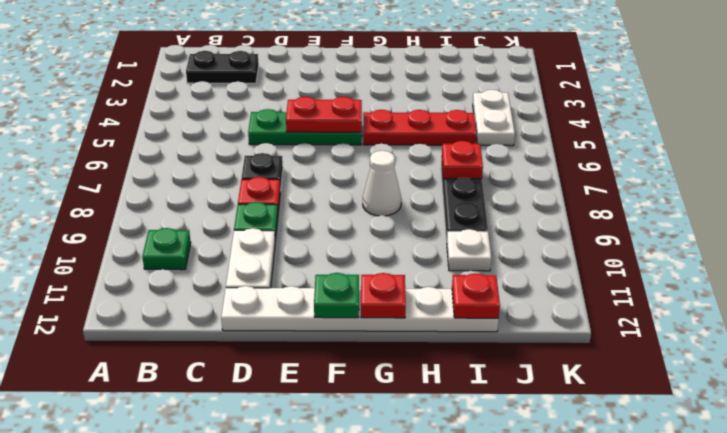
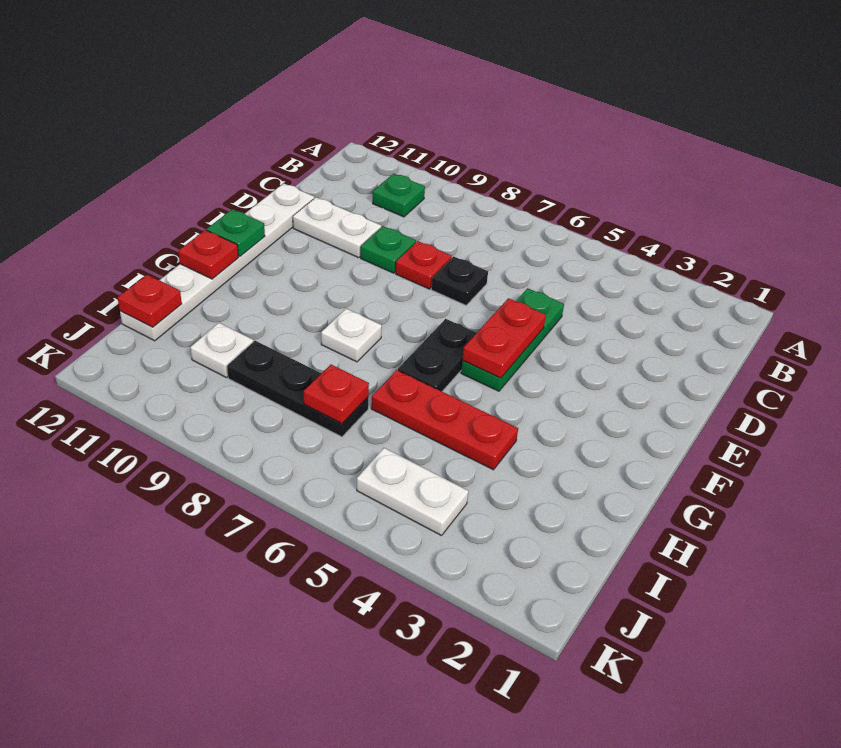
black 1x2 plate [186,51,259,83] -> black 1x2 plate moved to [398,319,476,391]
red 1x3 plate [363,110,476,145] -> red 1x3 plate turned to [371,370,518,470]
white 1x1 cone [363,151,401,216] -> white 1x1 plate [321,309,382,362]

